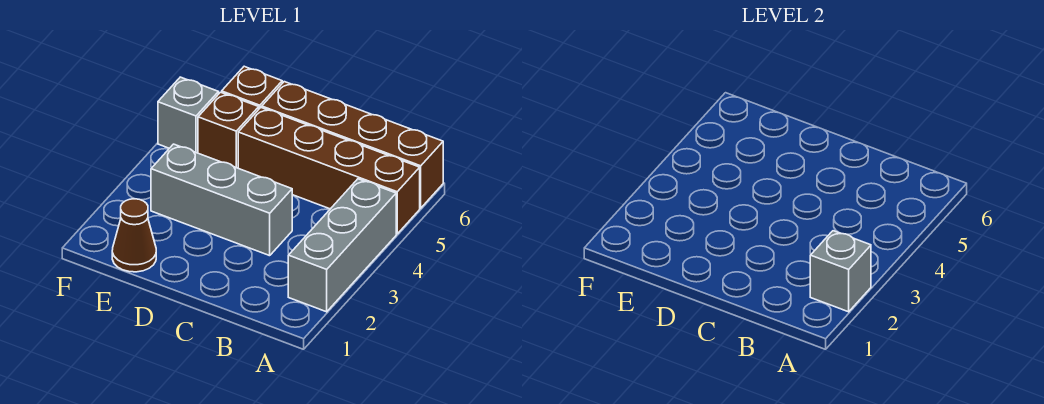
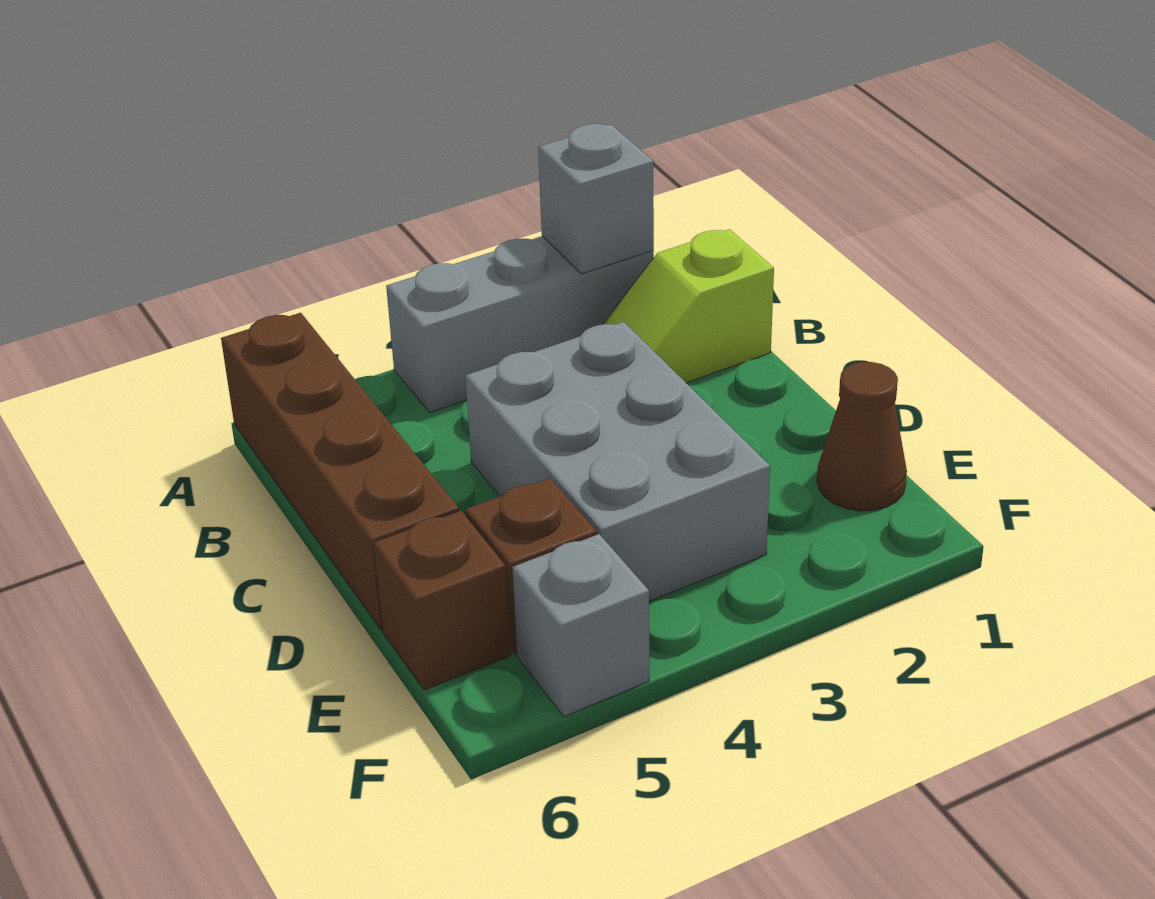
brown 1x4 brick [238,108,420,234] -> none
none -> lime 1x2 slope [603,229,774,383]
grey 1x3 brick [151,144,292,256] -> grey 2x3 brick [465,322,770,601]

